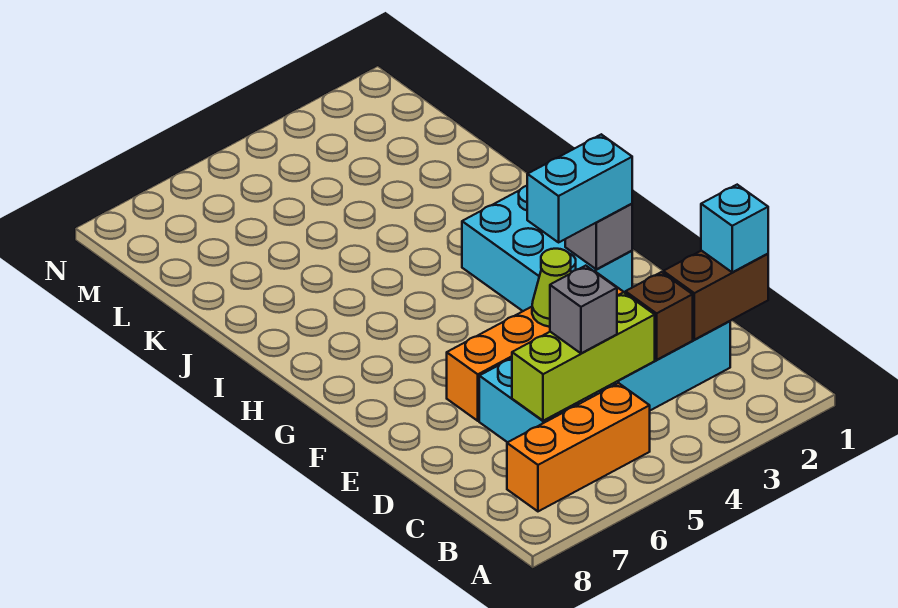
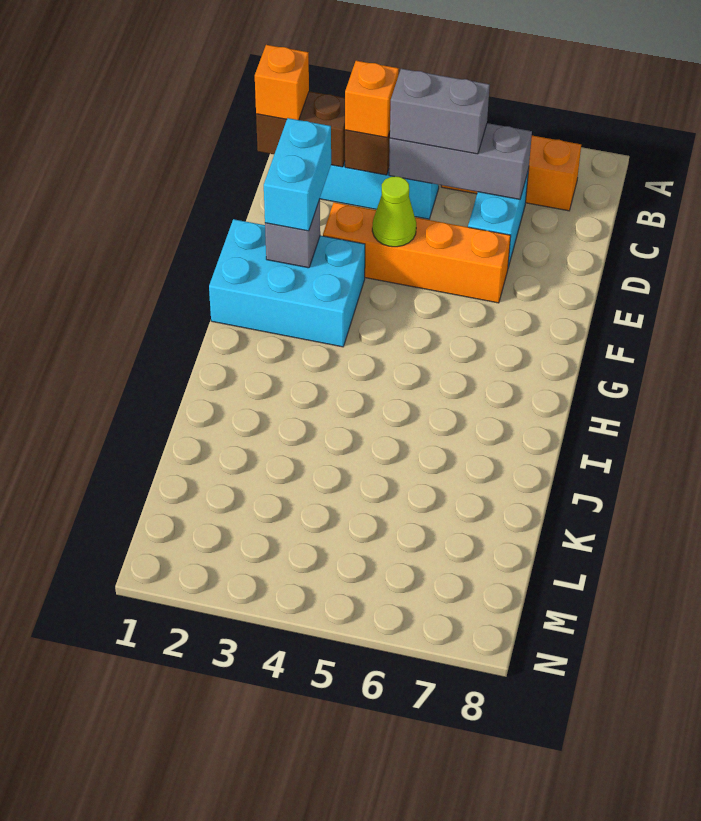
cyan 1x1 brick [701,185,768,272] -> orange 1x1 brick [255,45,309,120]
none -> orange 1x1 brick [345,61,399,138]
lime 1x3 brick [512,292,655,421] -> grey 1x3 brick [389,123,532,199]
grey 1x1 brick [550,266,617,353] -> grey 1x2 brick [390,69,490,154]
cyan 2x3 brick [462,186,632,311] -> cyan 2x3 brick turned to [209,219,365,347]
cyan 1x2 brick [527,134,632,242] -> cyan 1x2 brick turned to [264,118,331,231]

